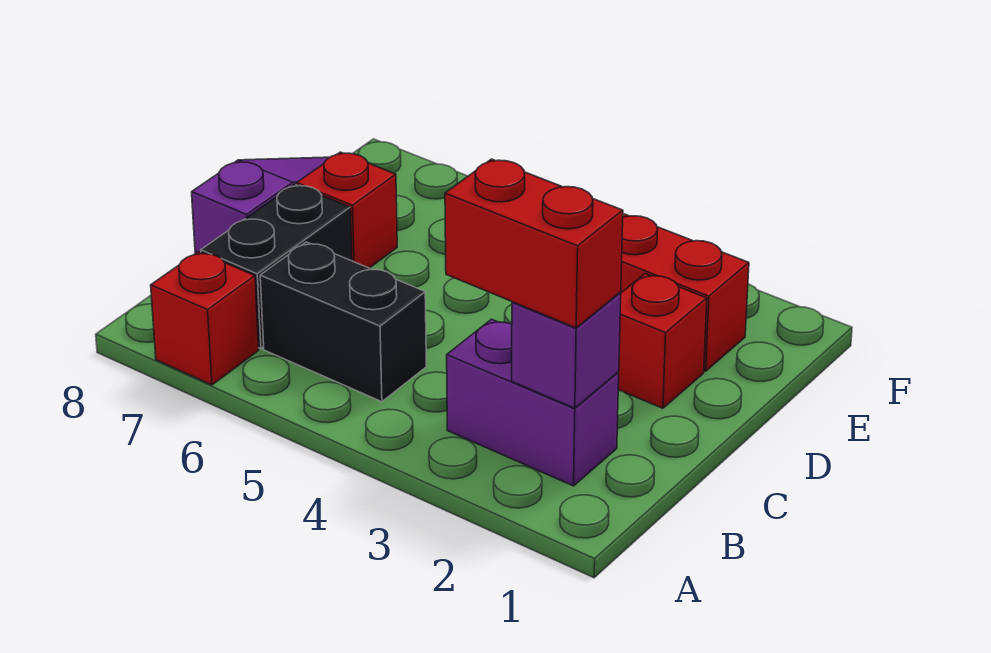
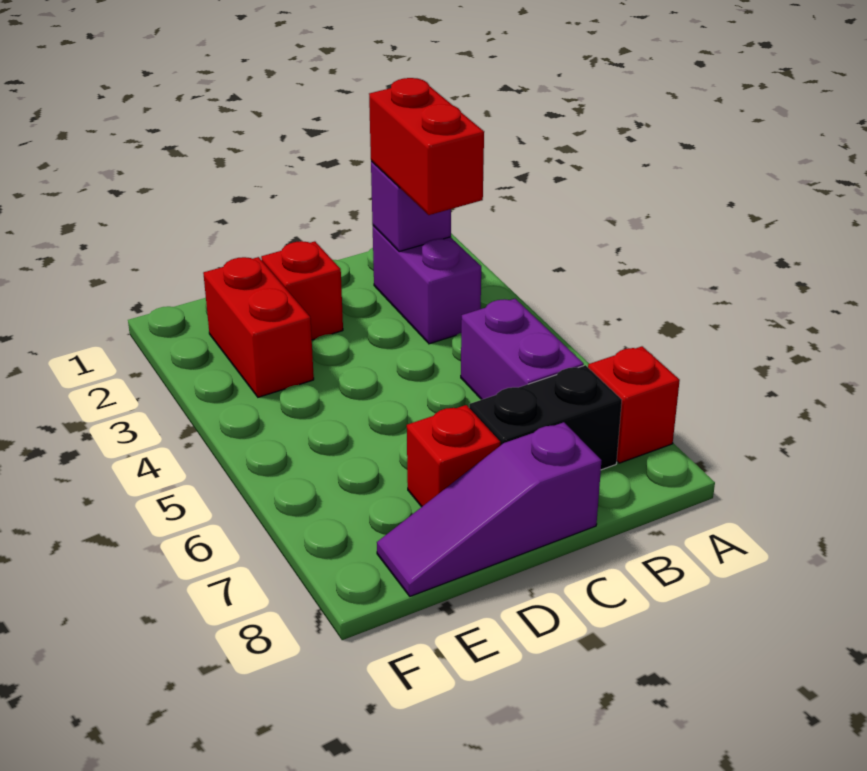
black 1x2 brick [260,242,426,402] -> purple 1x2 brick [461,299,584,400]

